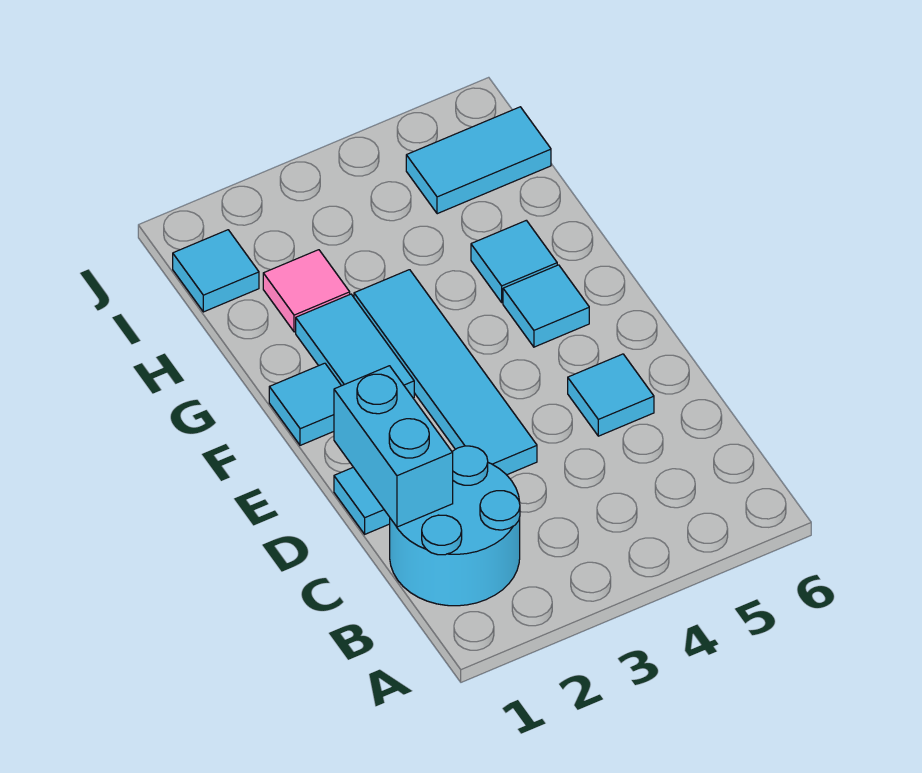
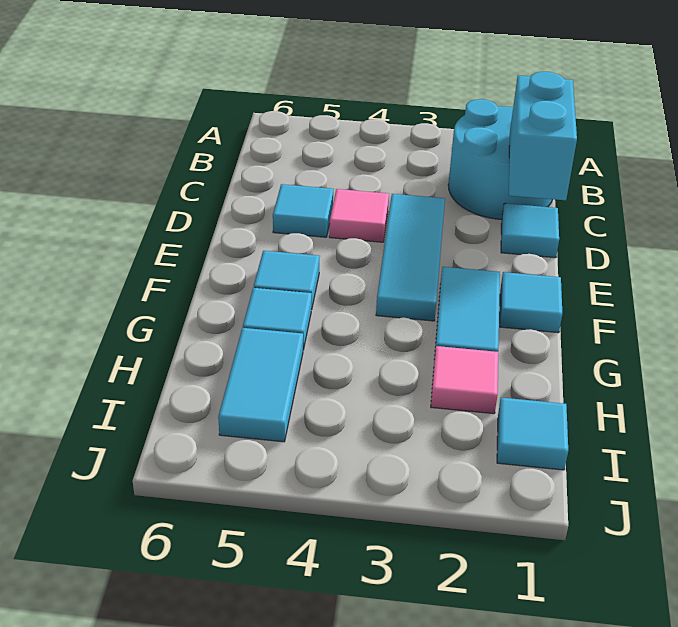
cyan 1x4 tile [354,270,537,475] -> cyan 1x3 tile [376,194,445,321]
none -> pink 1x1 tile [329,189,389,242]
cyan 1x2 tile [406,107,551,214] -> cyan 1x2 tile turned to [218,328,303,442]

